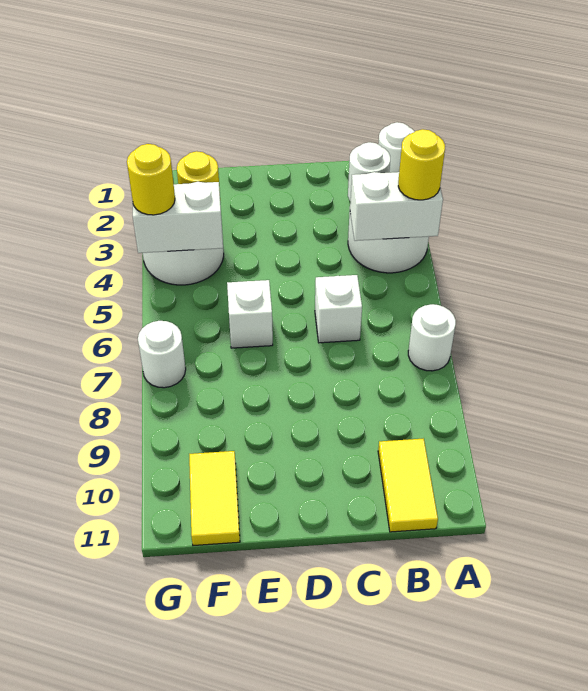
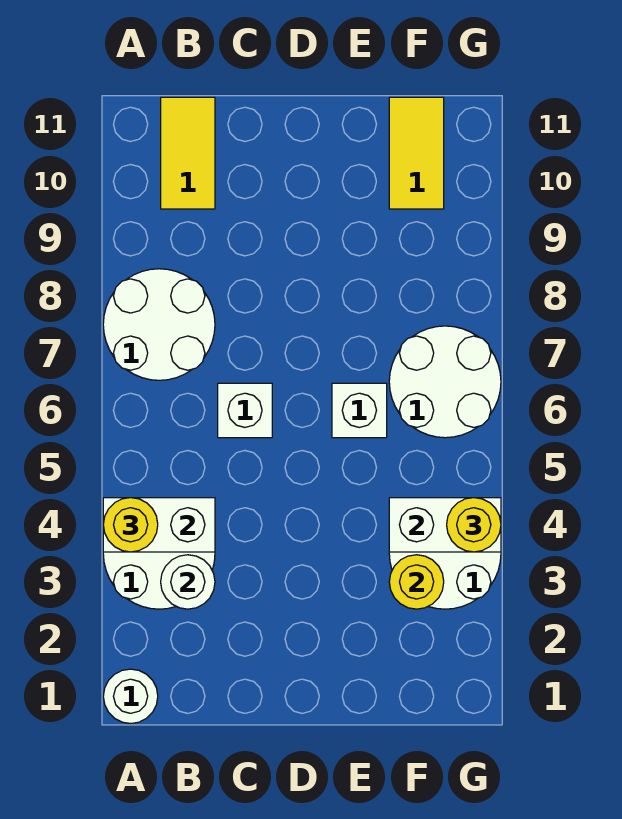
white 1x1 round brick [408,304,456,371] -> white 2x2 round brick [103,269,215,380]
white 1x1 round brick [138,321,186,388] -> white 2x2 round brick [389,326,501,438]

